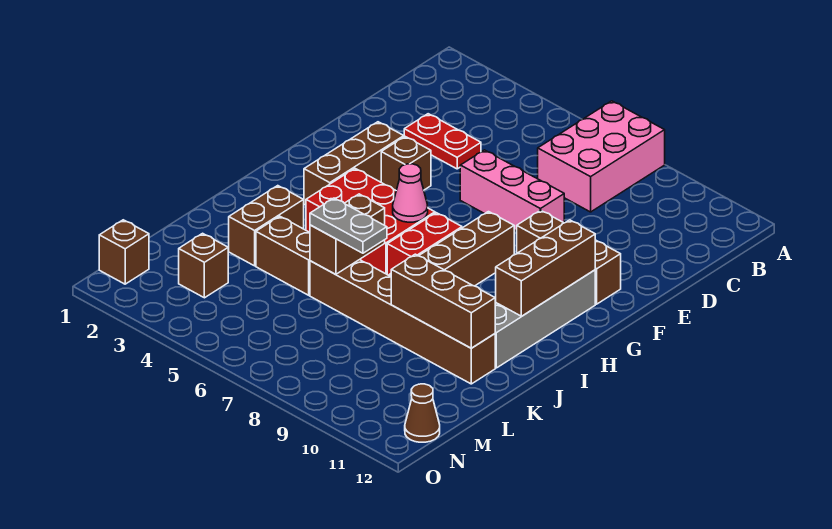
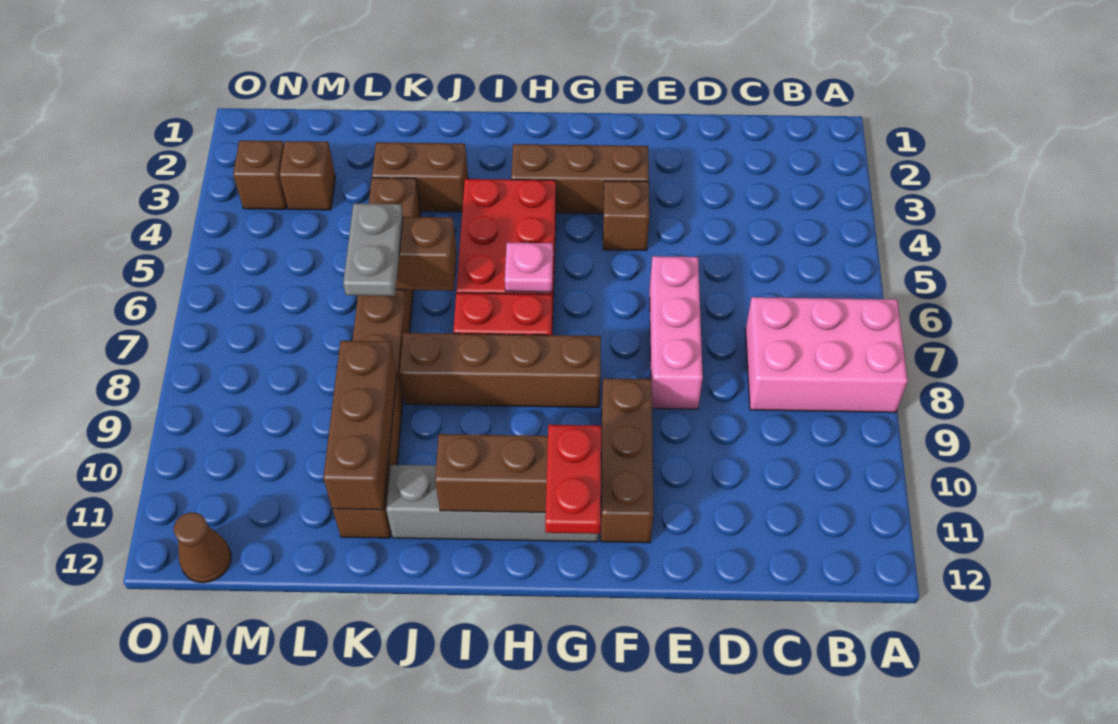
red 1x2 plate [404,114,481,169] -> red 1x2 plate moved to [545,425,601,534]
pink 1x1 cone [393,164,428,222] -> pink 1x1 plate [505,243,553,292]
brown 1x1 brick [99,220,149,284] -> brown 1x1 brick moved to [233,141,287,209]

